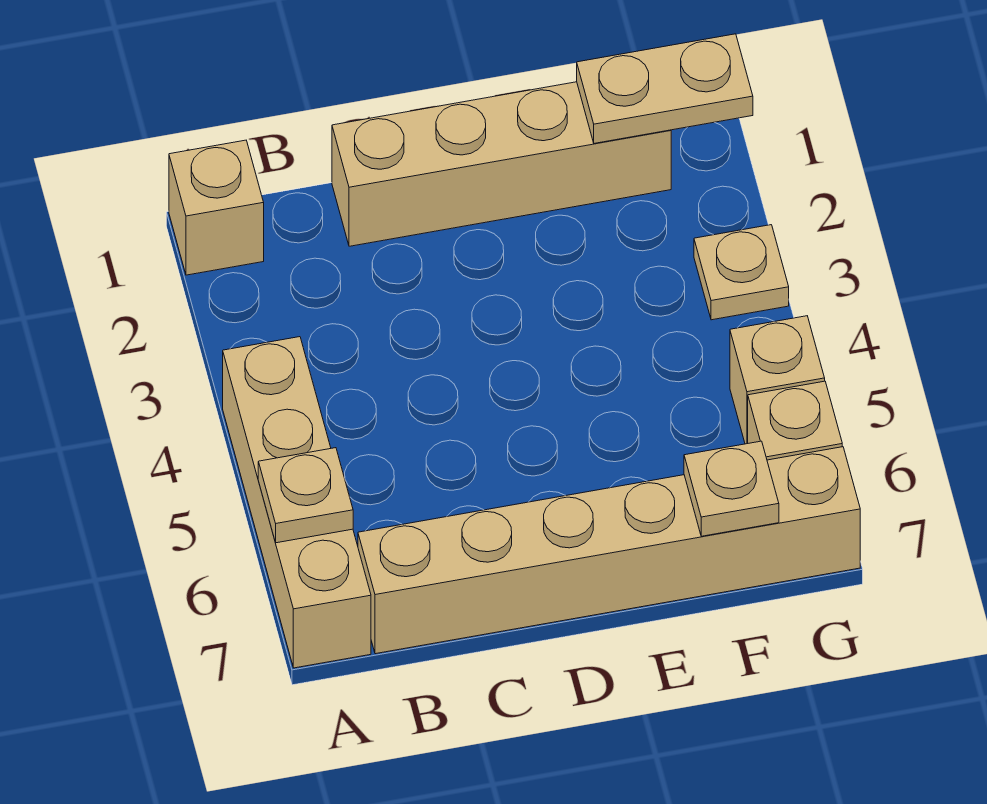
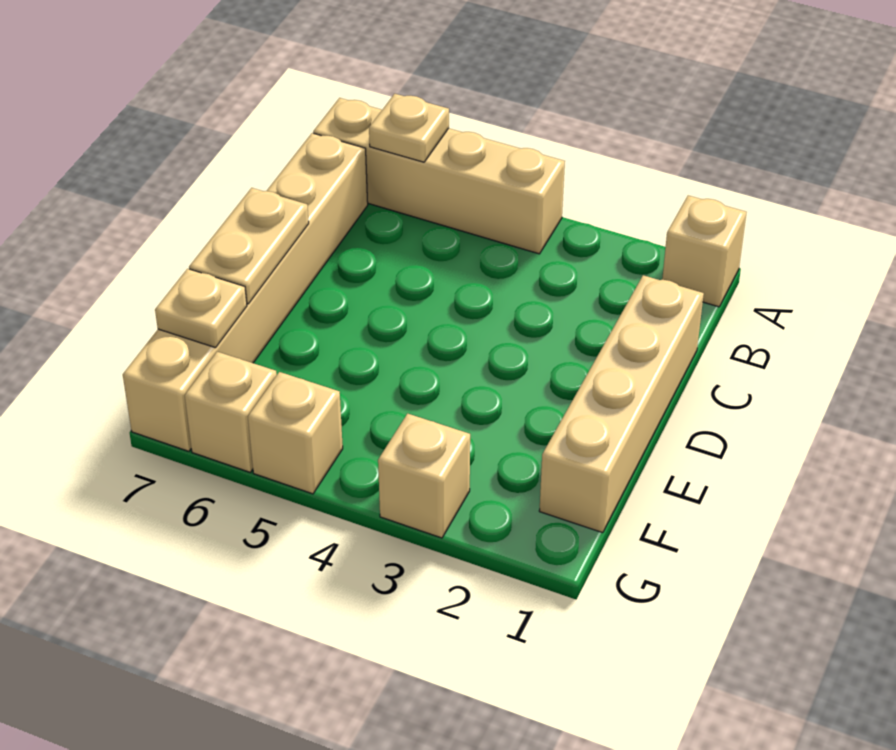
tan 1x2 plate [577,34,753,143] -> tan 1x2 plate moved to [189,188,309,304]
tan 1x1 plate [694,225,789,320] -> tan 1x1 brick [378,414,470,538]

